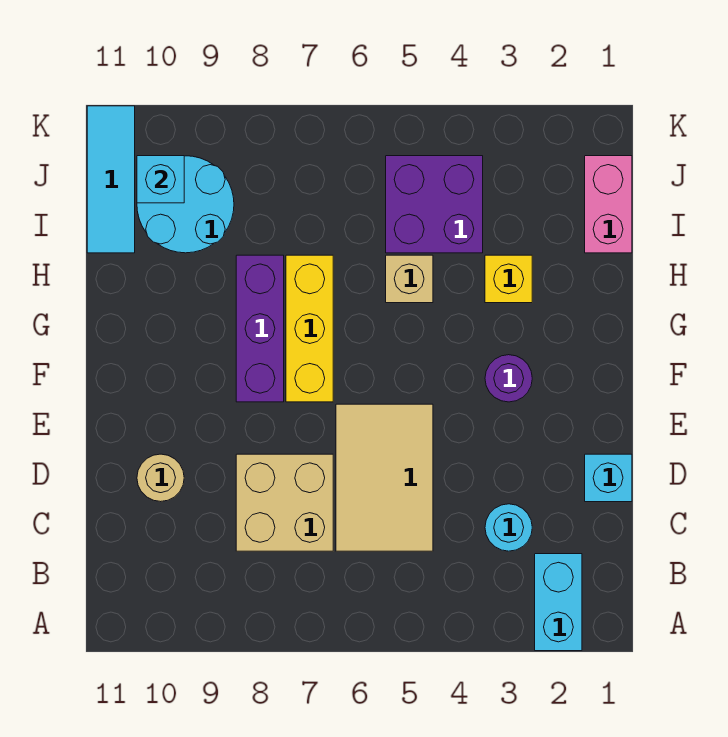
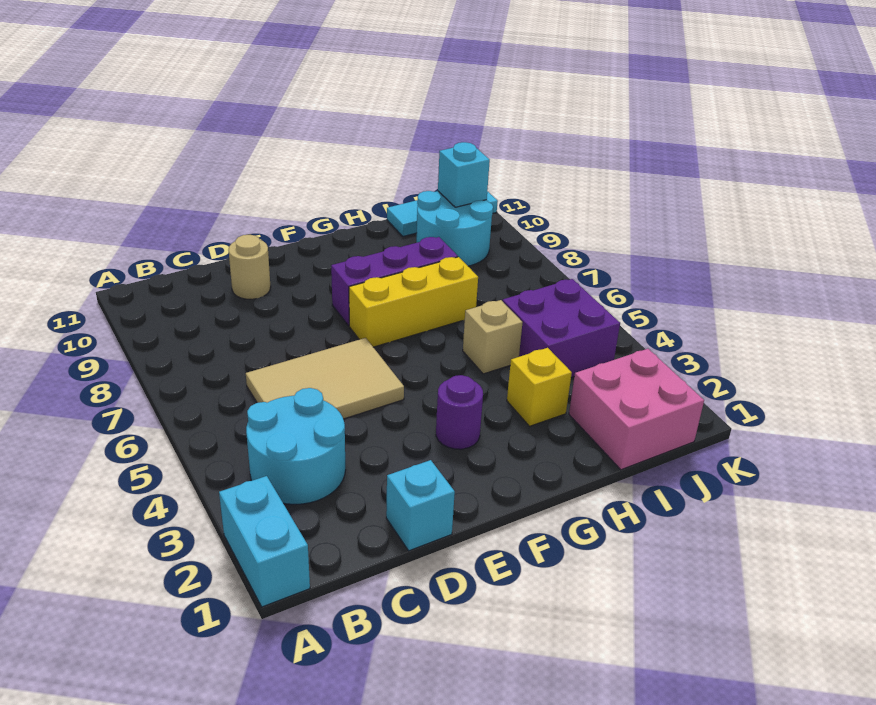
cyan 1x2 brick [535,554,582,651] -> cyan 1x2 brick turned to [219,476,310,607]
cyan 1x1 round brick [485,504,532,551] -> cyan 2x2 round brick [246,388,346,504]
tan 2x2 brick [236,454,333,551] -> none
pink 1x2 brick [585,156,632,253] -> pink 2x2 brick [569,349,704,470]

